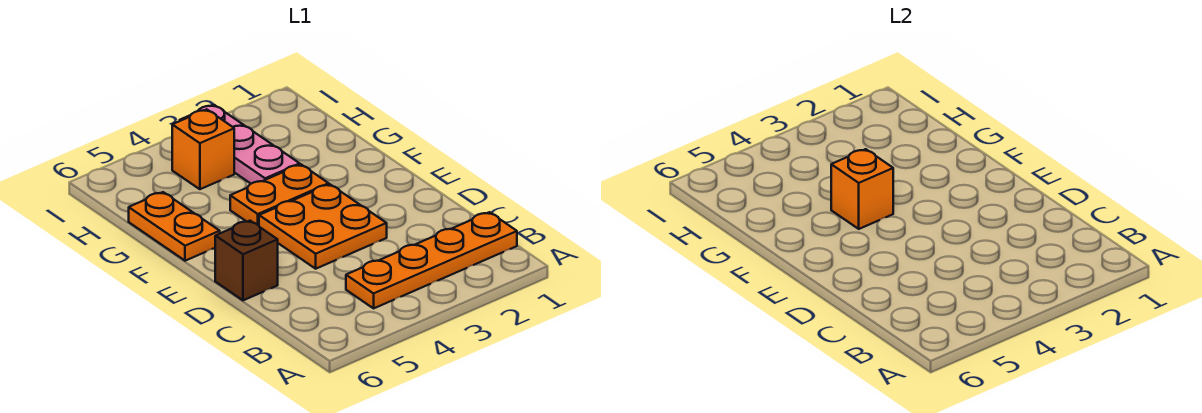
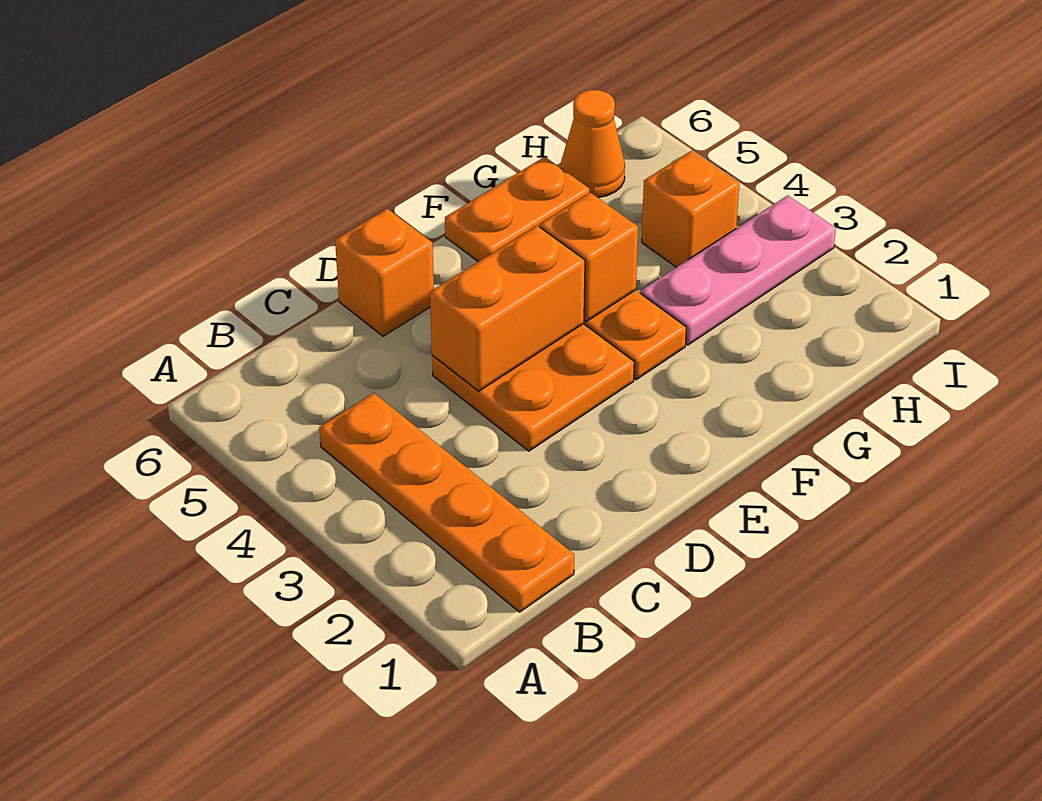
none -> orange 1x2 brick [430,225,585,391]
brown 1x1 brick [215,221,278,300] -> orange 1x1 brick [335,209,434,336]
none -> orange 1x1 cone [561,90,625,198]

